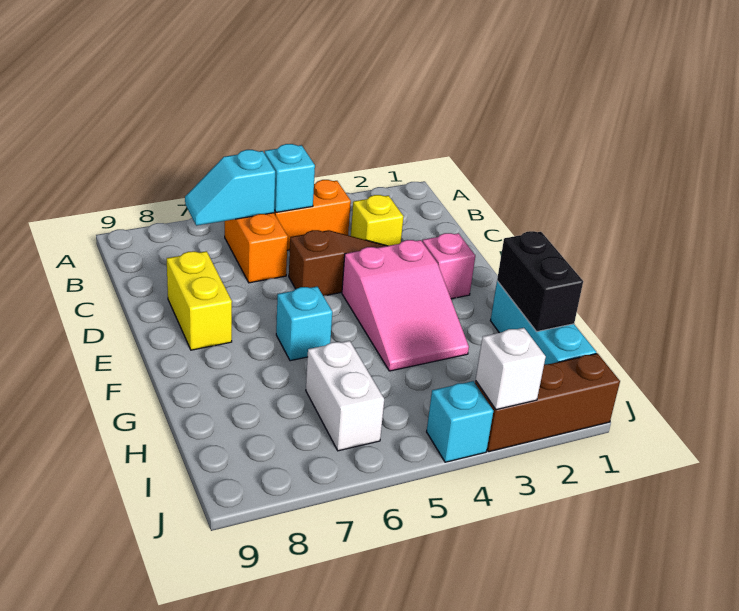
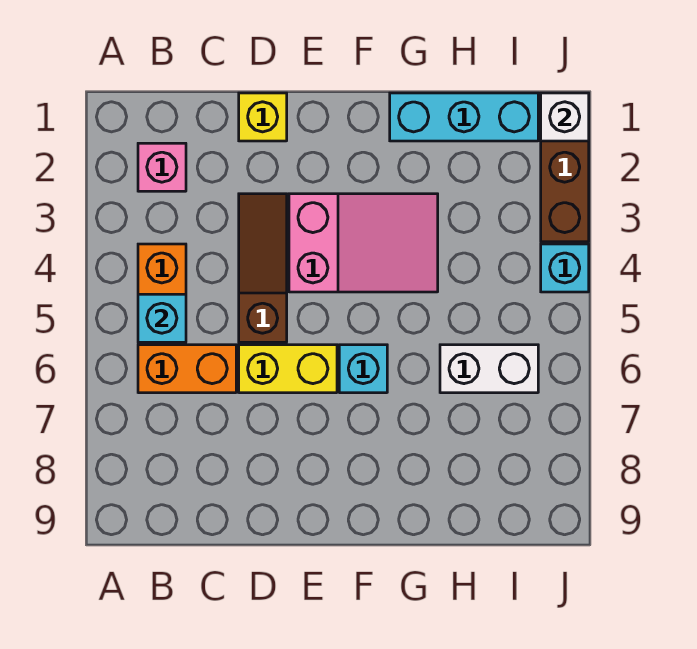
cyan 1x2 slope [185,150,275,226] -> none
yellow 1x1 brick [351,195,403,246] -> yellow 1x1 brick moved to [239,93,287,141]
yellow 1x2 brick [167,251,232,350] -> yellow 1x2 brick moved to [239,345,337,393]
pink 1x1 brick [422,233,475,299] -> pink 1x1 brick moved to [138,143,186,191]
black 1x2 brick [497,231,583,332] -> none
white 1x1 brick [476,328,546,410] -> white 1x1 brick moved to [541,93,589,141]

